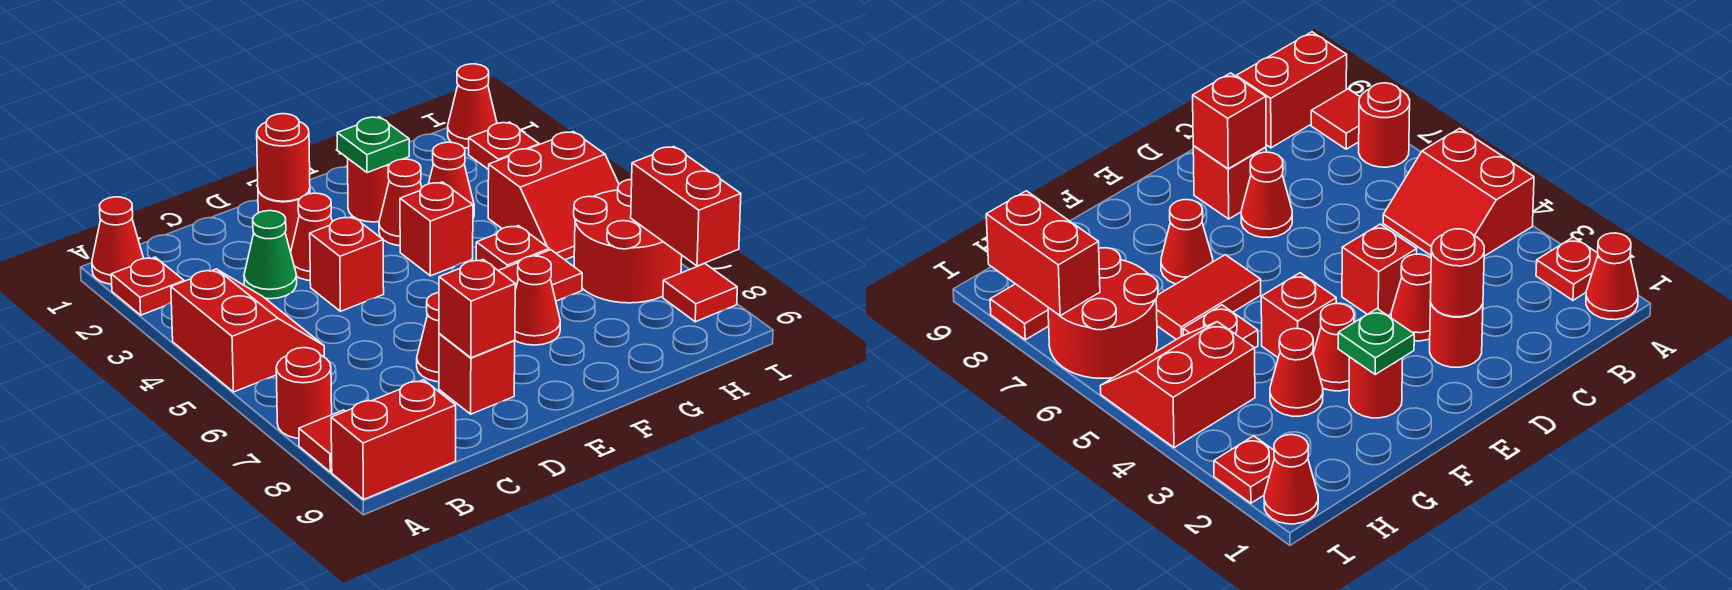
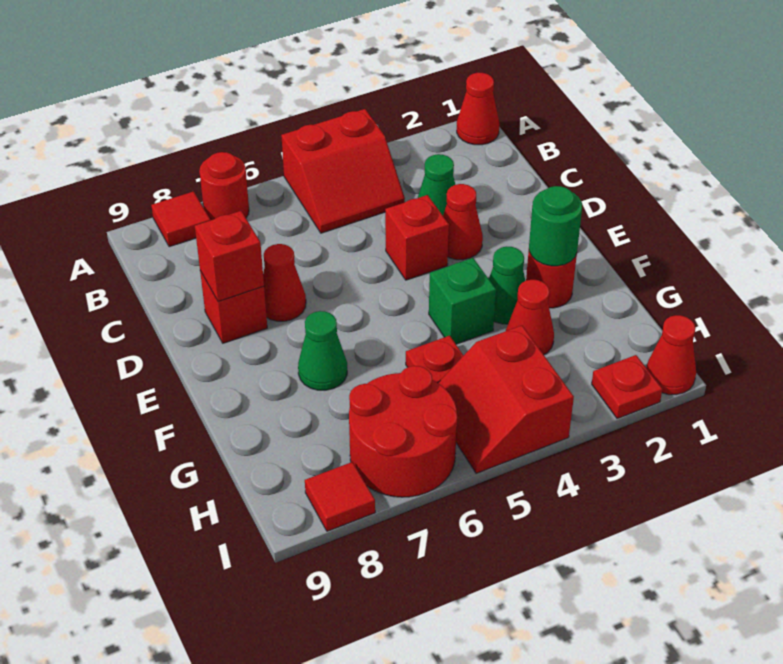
red 1x1 plate [111,257,184,315] -> none
red 1x2 brick [331,380,456,499] -> none
red 1x1 round brick [258,189,310,252] -> none
red 1x1 round brick [257,114,310,201] -> none
green 1x1 plate [337,117,409,173] -> green 1x1 round brick [529,186,582,266]
red 1x1 cone [379,159,422,246] -> green 1x1 cone [489,246,525,324]
red 1x1 brick [400,182,473,276] -> green 1x1 brick [429,258,496,344]
red 1x2 tile [498,250,582,301] -> none
red 1x1 cone [515,256,560,345] -> green 1x1 cone [298,311,347,390]
red 1x2 brick [631,147,741,266] -> none

